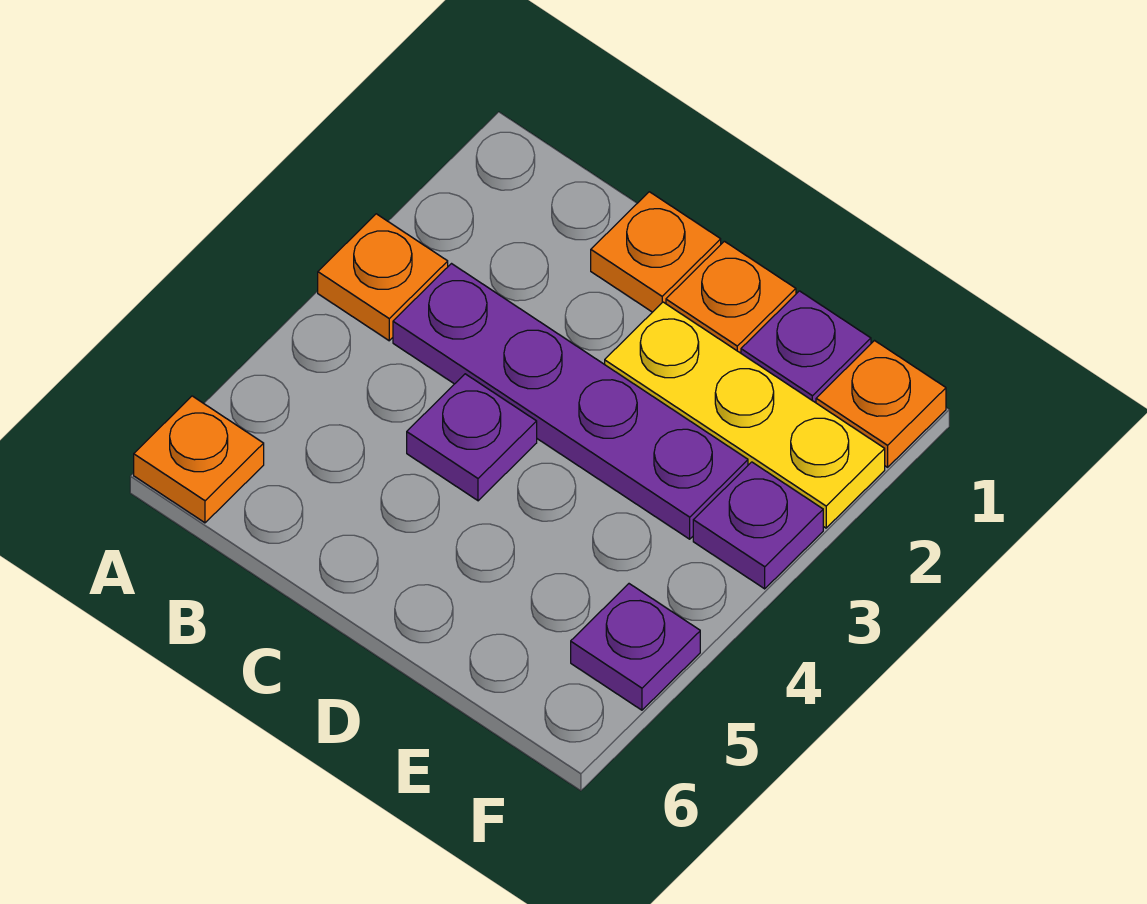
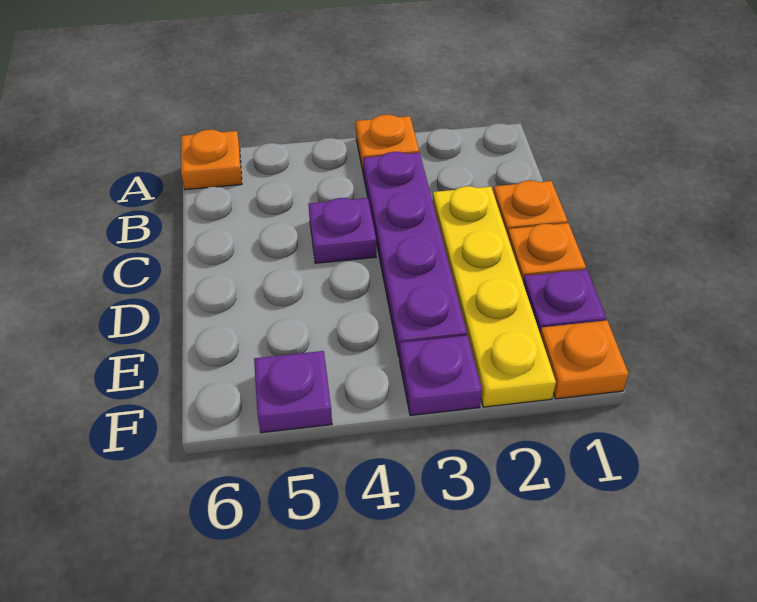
yellow 1x3 plate [605,302,885,528] -> yellow 1x4 plate [433,186,556,407]

